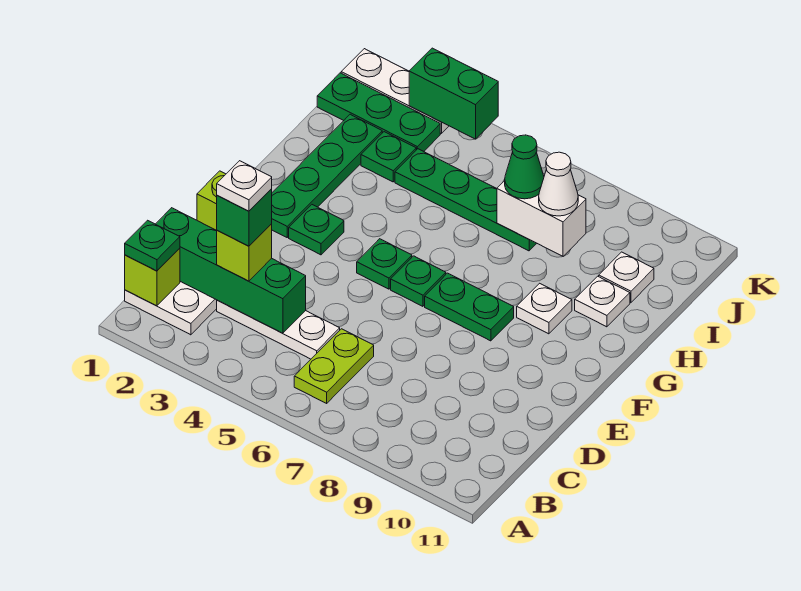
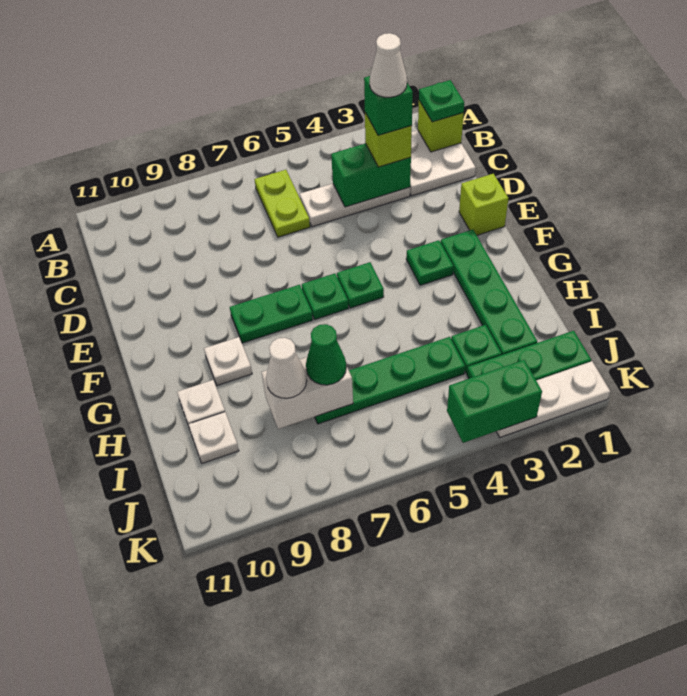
green 1x4 brick [156,208,306,333] -> green 1x2 brick [331,144,411,207]
white 1x1 plate [217,161,272,211] -> white 1x1 cone [370,33,407,97]

